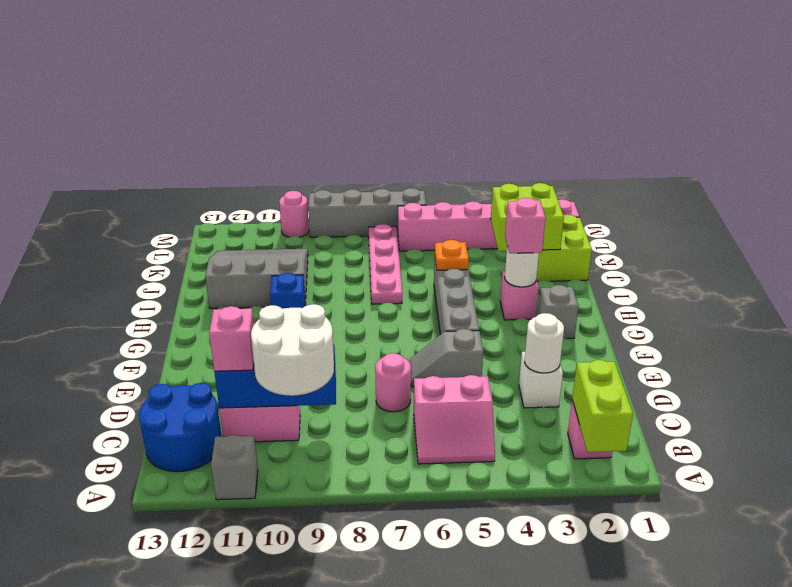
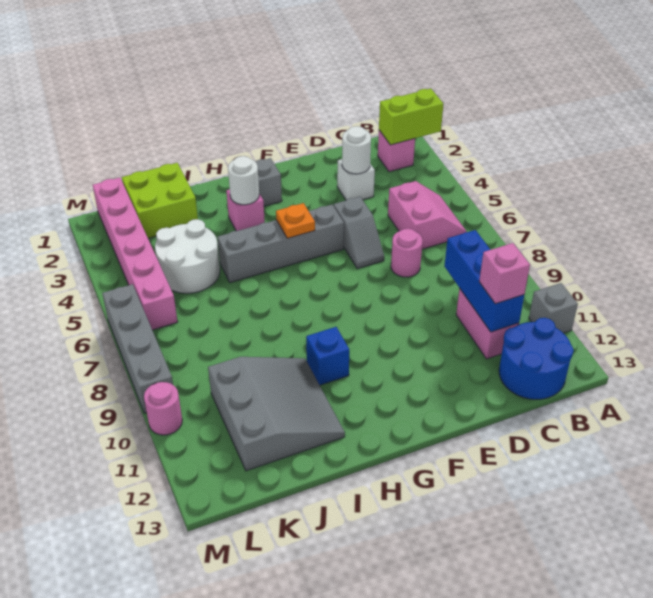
white 2x2 round brick [251,304,334,396] -> white 2x2 round brick moved to [155,219,220,293]
pink 1x1 brick [505,198,546,253] -> none
orange 1x1 plate [435,240,469,270] -> orange 1x1 plate moved to [276,203,315,238]
pink 1x4 plate [369,224,402,304] -> none
grey 3x3 slope [205,249,308,308] -> grey 3x3 slope turned to [208,357,345,471]
lime 2x2 brick [491,183,564,251] -> none

